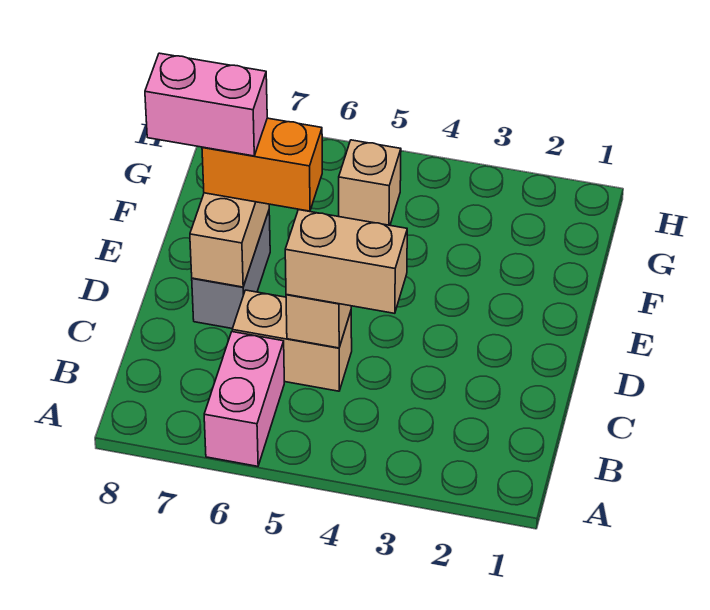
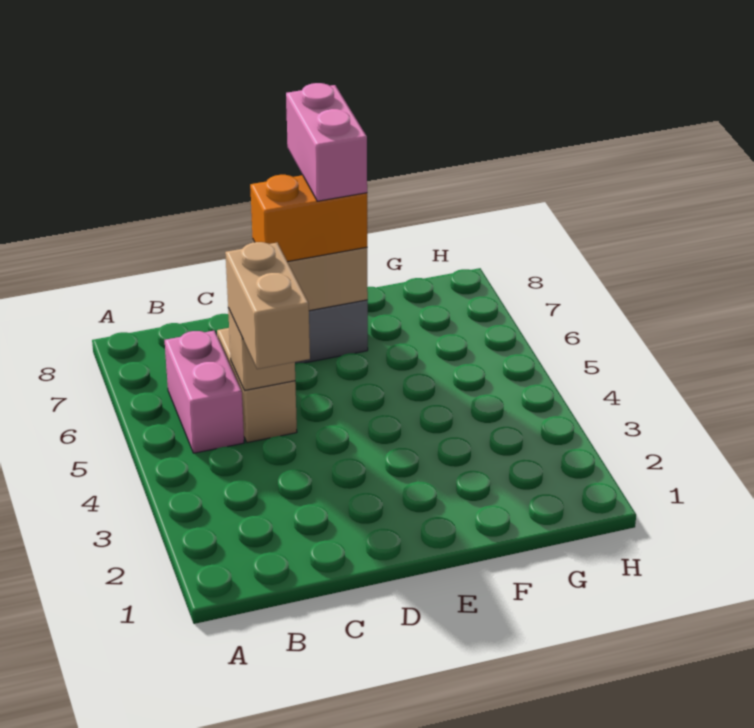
pink 1x2 brick [204,332,284,466] -> pink 1x2 brick turned to [165,331,244,453]
orange 1x2 brick [202,118,322,211] -> orange 1x2 brick turned to [250,175,367,262]
tan 1x1 brick [339,140,401,225] -> none

